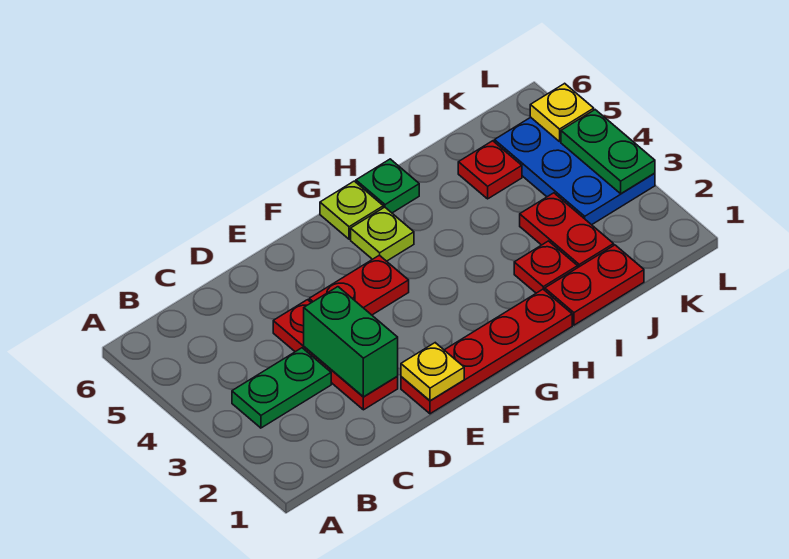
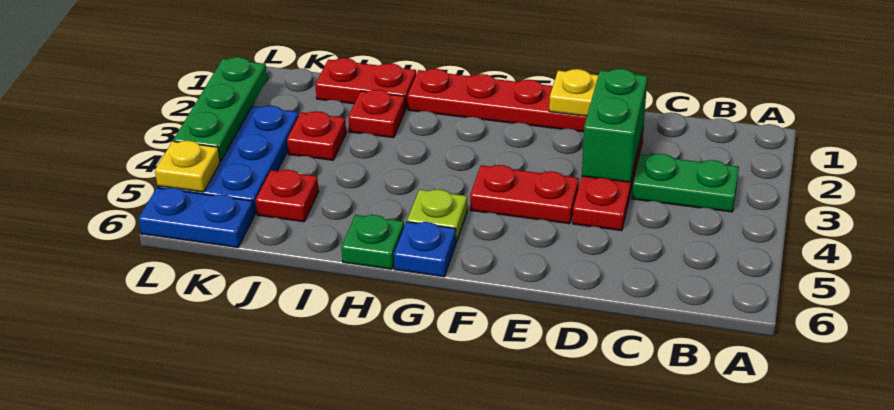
lime 1x1 plate [320,181,383,239] -> blue 1x1 plate [394,222,456,277]
red 1x2 plate [520,193,614,267] -> red 1x1 plate [287,111,346,160]
none -> blue 1x2 plate [139,188,254,248]
green 1x2 plate [561,110,655,194] -> green 1x3 plate [173,57,267,161]

